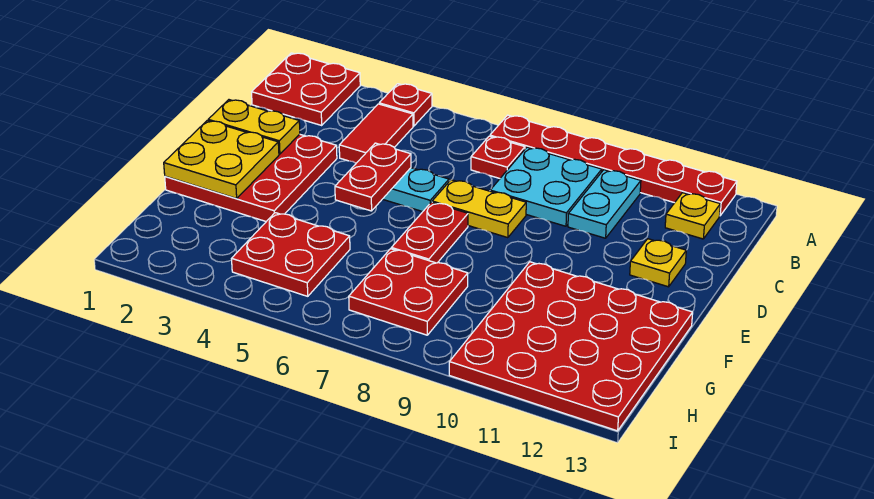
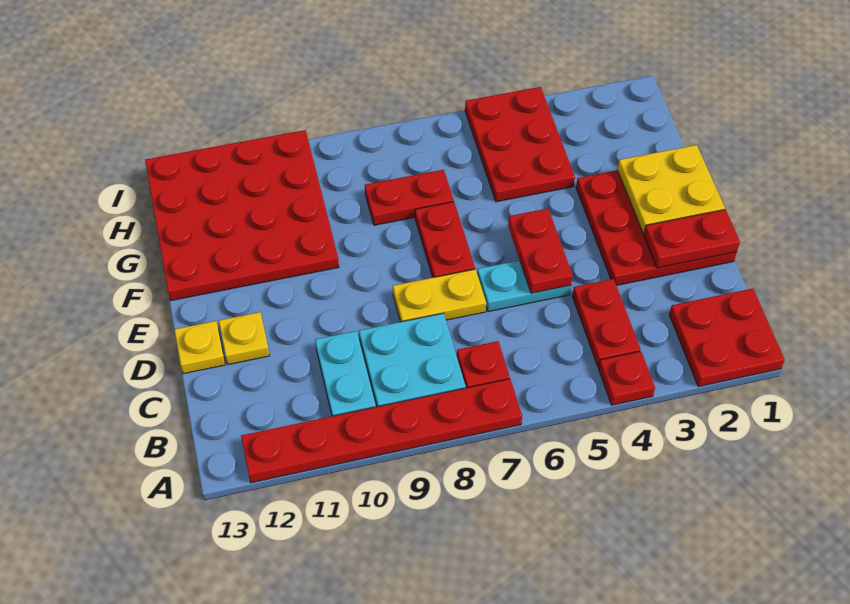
red 1x2 tile [339,104,413,163] -> red 1x2 plate [572,279,641,367]
yellow 1x1 plate [665,193,720,239] -> yellow 1x1 plate moved to [174,321,225,374]
yellow 1x2 plate [208,100,300,154] -> red 1x2 plate [644,210,740,268]
red 2x2 plate [232,213,350,296] -> red 2x3 plate [465,87,575,202]
red 2x2 plate [349,249,468,335] -> red 1x2 plate [365,170,454,225]

